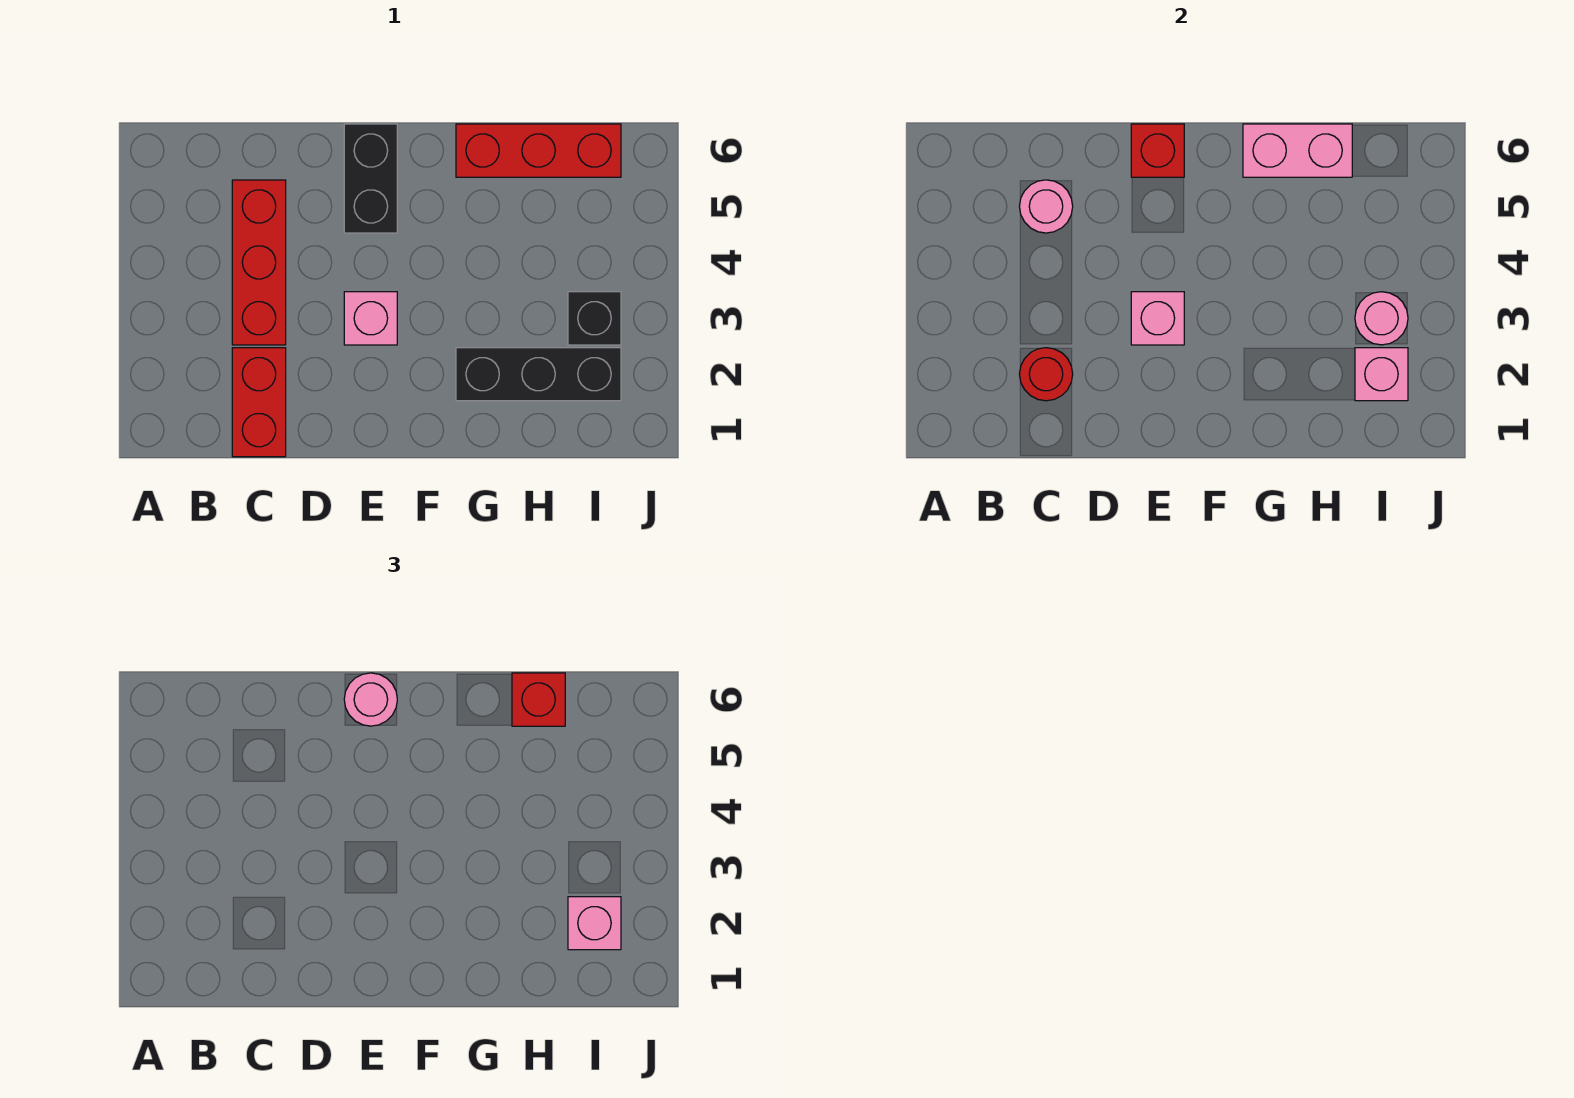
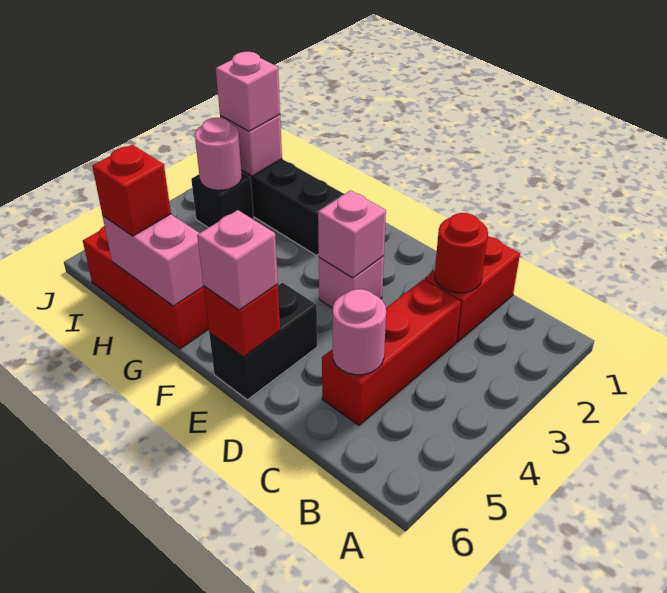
pink 1x1 round brick [344,673,397,726] -> pink 1x1 brick [197,210,278,310]

